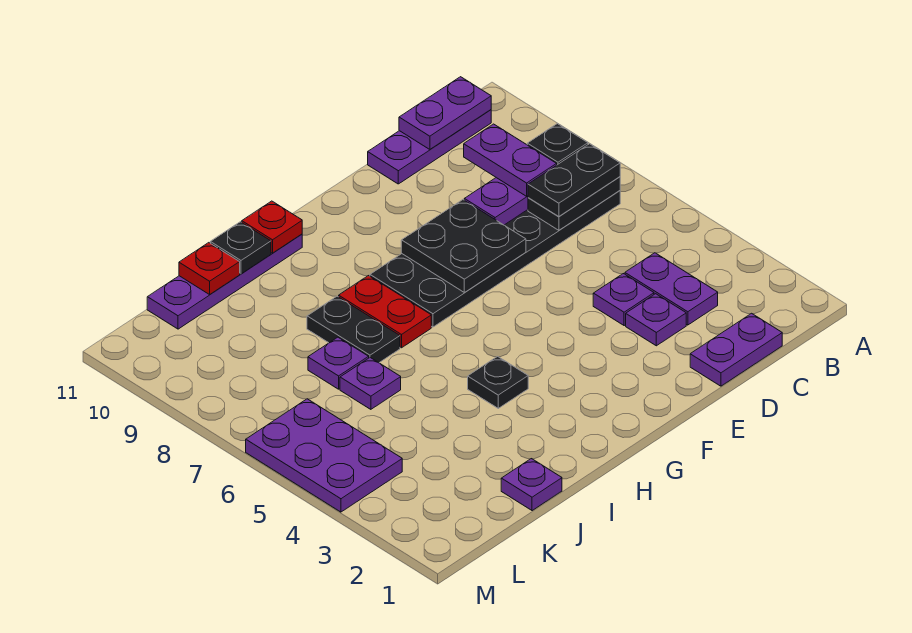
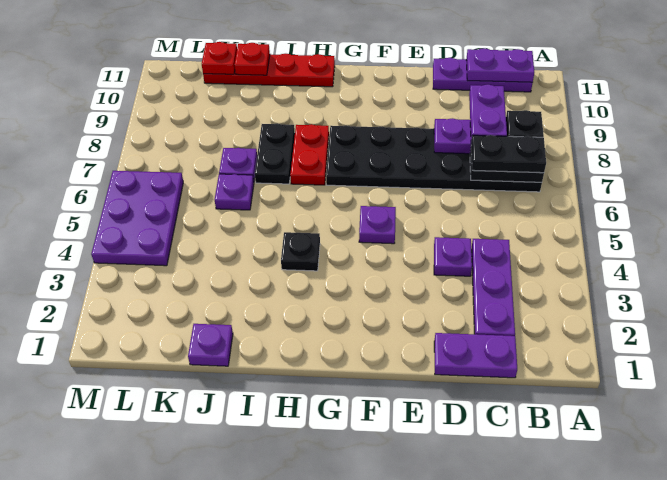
purple 1x2 plate [625,253,718,325] -> purple 1x3 plate [472,239,515,336]
purple 1x1 plate [626,294,686,346] -> purple 1x1 plate moved to [359,206,396,244]
black 2x2 plate [401,200,526,292] -> none
purple 1x4 plate [147,234,302,329] -> red 1x4 plate [203,54,335,87]
red 1x1 plate [242,201,302,253] -> red 1x1 plate moved to [202,42,237,74]
black 1x1 plate [210,222,271,274] -> none

